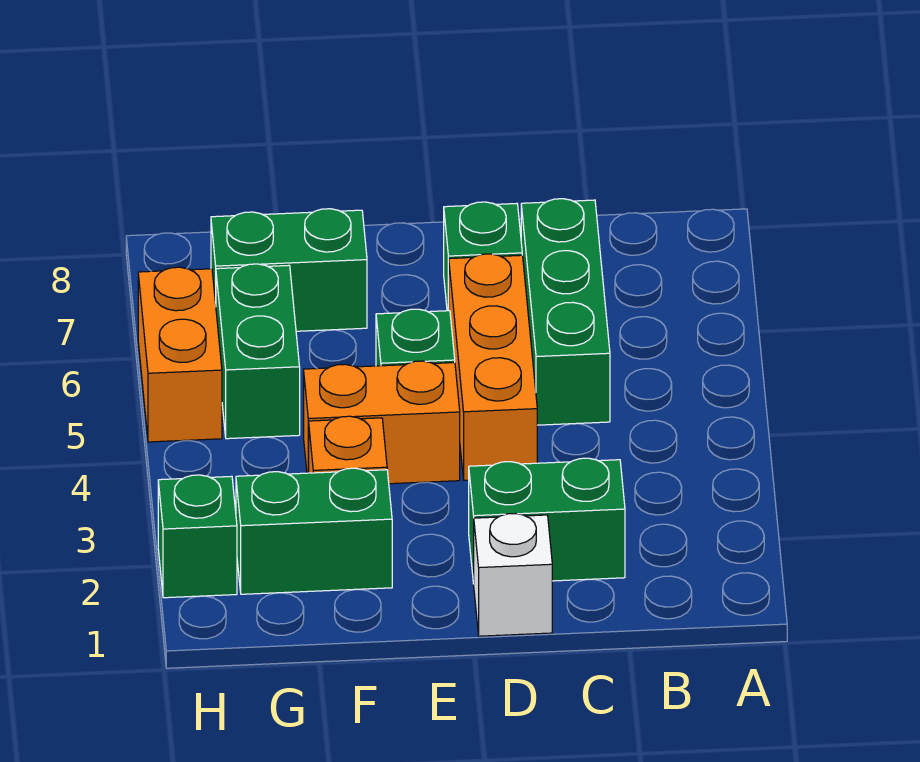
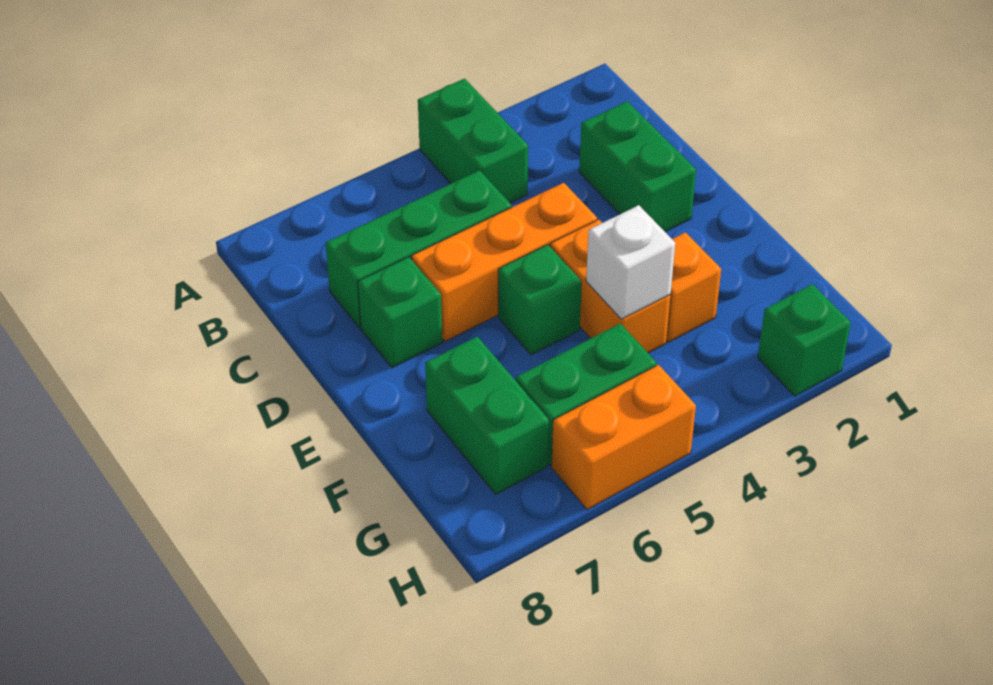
white 1x1 brick [474,514,552,636] -> white 1x1 brick moved to [586,205,675,319]
green 1x2 brick [236,468,392,594] -> green 1x2 brick moved to [418,79,528,203]

